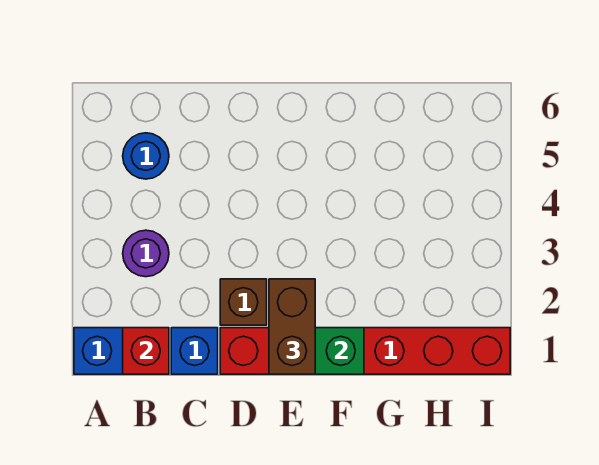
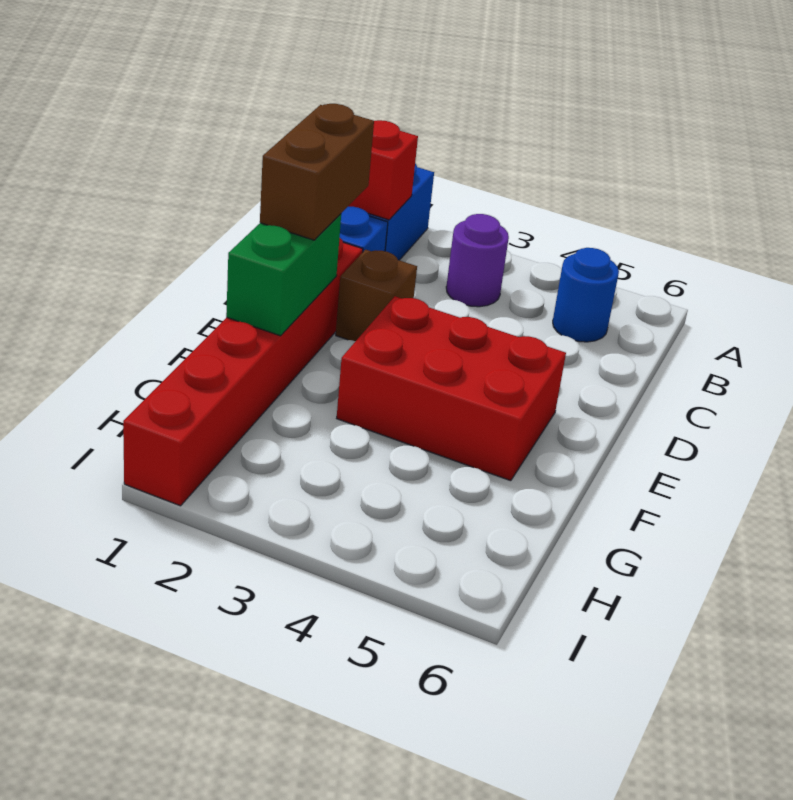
brown 1x2 brick [269,279,315,374] -> brown 1x2 brick turned to [260,104,374,240]
none -> red 2x3 brick [337,296,566,481]

